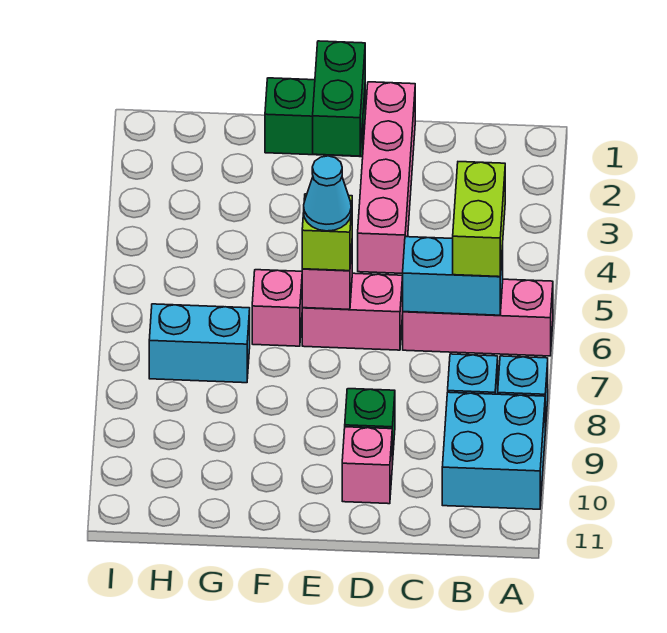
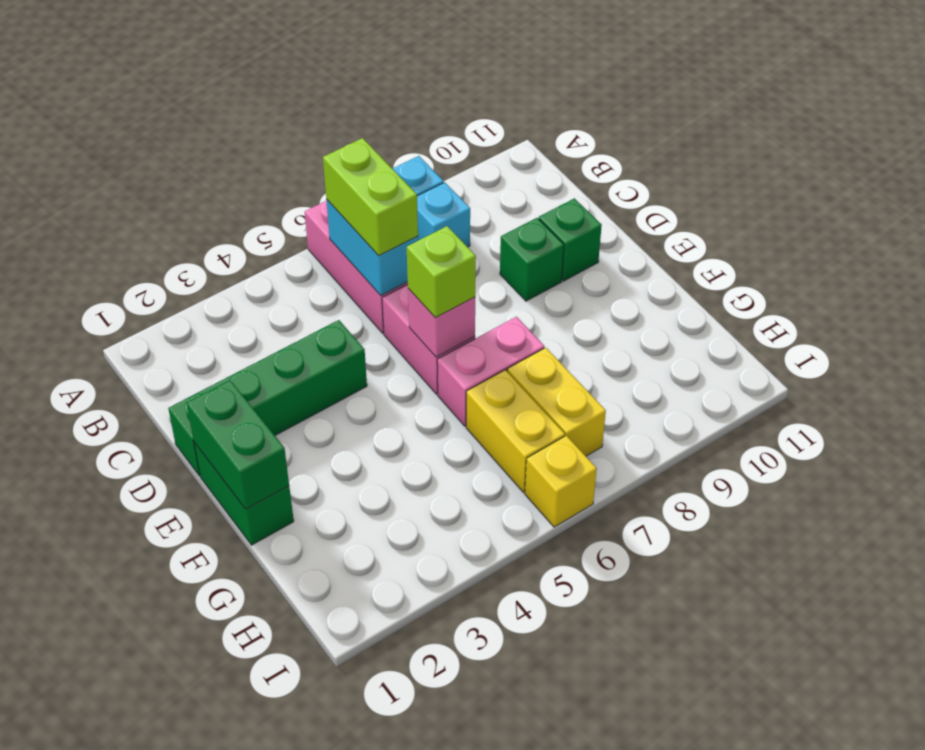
cyan 2x2 brick [442,392,545,509] -> none
lime 1x2 brick [453,162,505,277] -> lime 1x2 brick turned to [323,138,418,256]
pink 1x4 brick [358,82,415,273] -> green 1x4 brick [168,320,367,476]
pink 1x1 brick [342,427,392,504] -> green 1x1 brick [539,198,602,281]
green 1x2 brick [313,41,365,156] -> green 1x2 brick turned to [187,380,289,509]
cyan 1x1 cone [304,156,351,231] -> none
pink 1x1 brick [252,270,302,346] -> pink 1x2 brick [437,317,544,426]
none -> yellow 1x2 brick [466,370,565,492]
cyan 1x2 brick [149,304,250,383] -> yellow 1x2 brick [507,348,606,456]
none -> yellow 1x1 brick [525,436,597,527]

